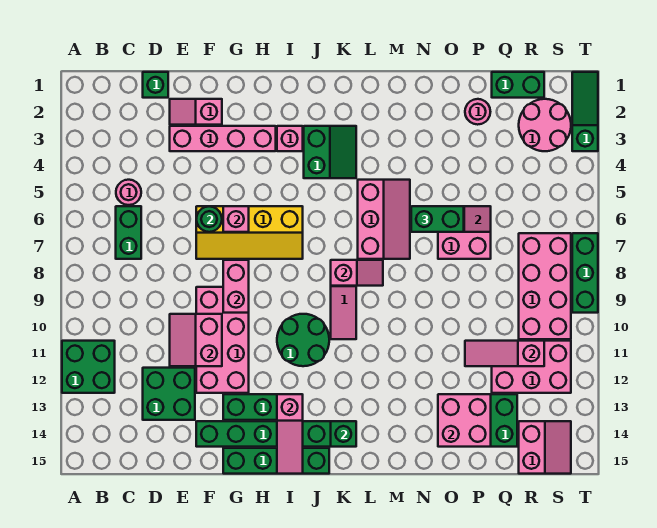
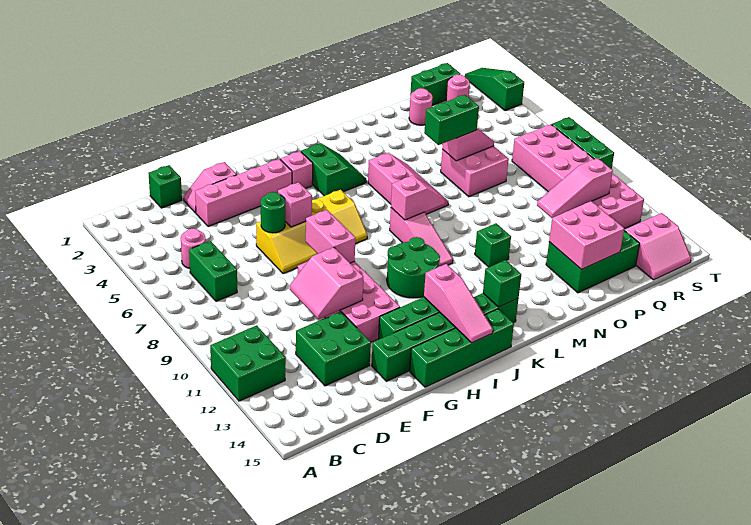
none -> green 1x1 brick [475,223,511,267]
pink 2x2 round brick [519,99,571,151] -> pink 1x1 round brick [446,74,470,101]
pink 2x2 slope [519,421,571,474] -> pink 2x2 slope turned to [624,213,691,280]

